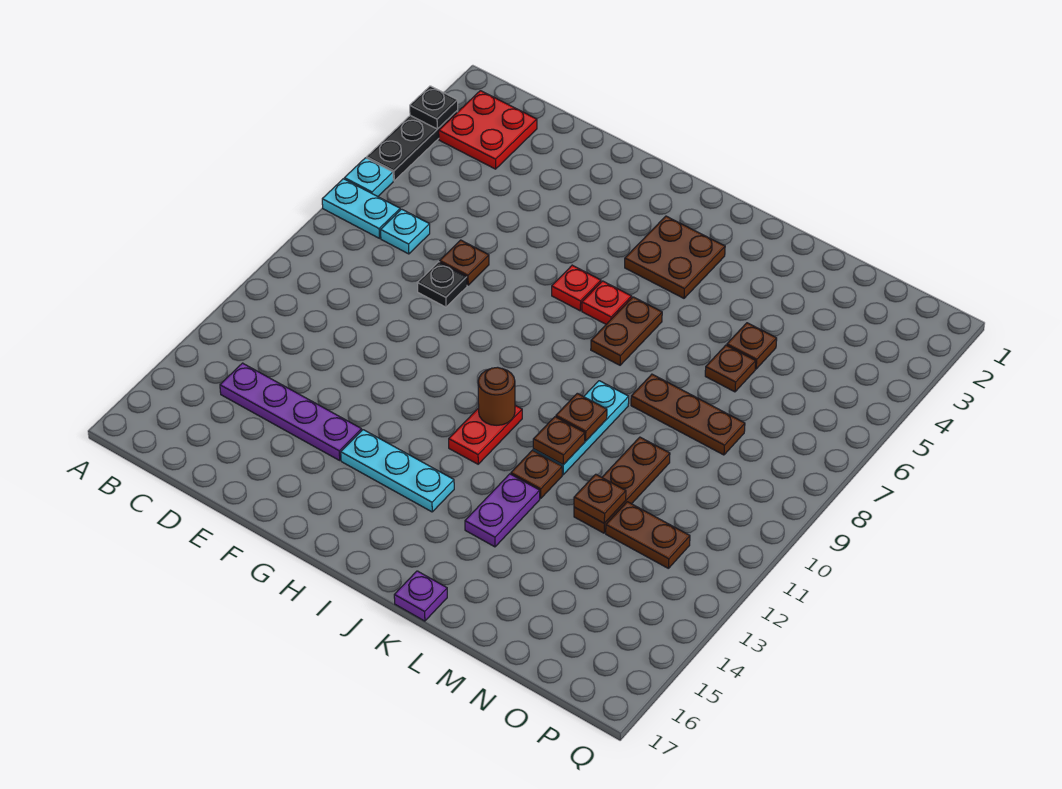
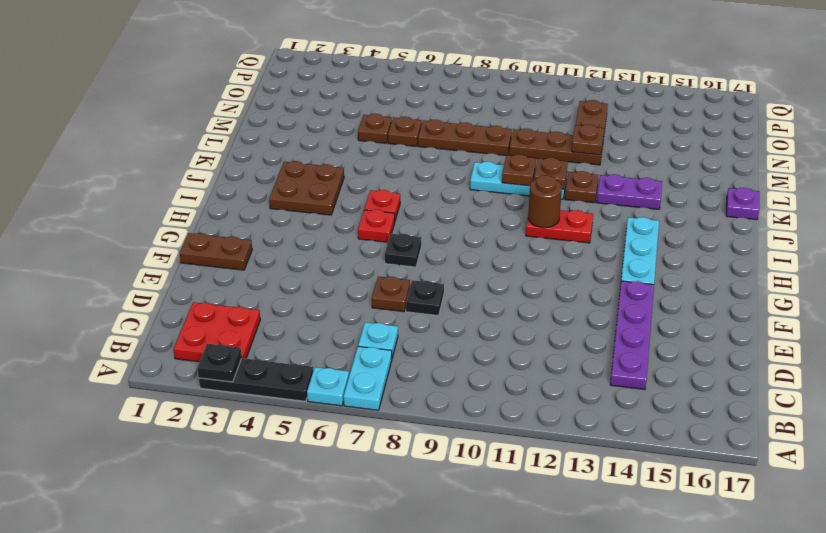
none -> black 1x1 plate [385,234,421,267]
brown 1x2 plate [591,297,662,365] -> brown 1x2 plate moved to [180,233,252,270]
brown 1x3 plate [631,374,745,455] -> brown 1x3 plate turned to [418,120,512,155]

